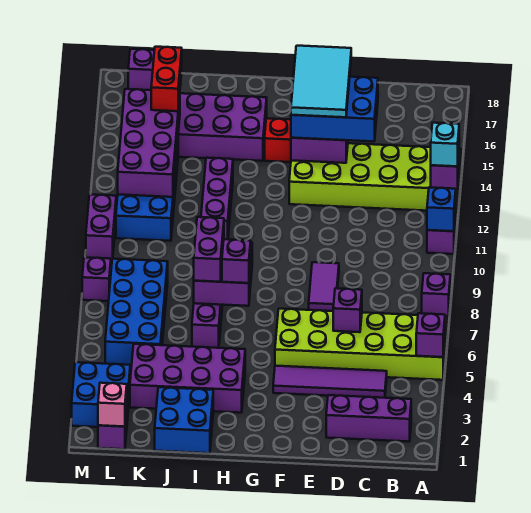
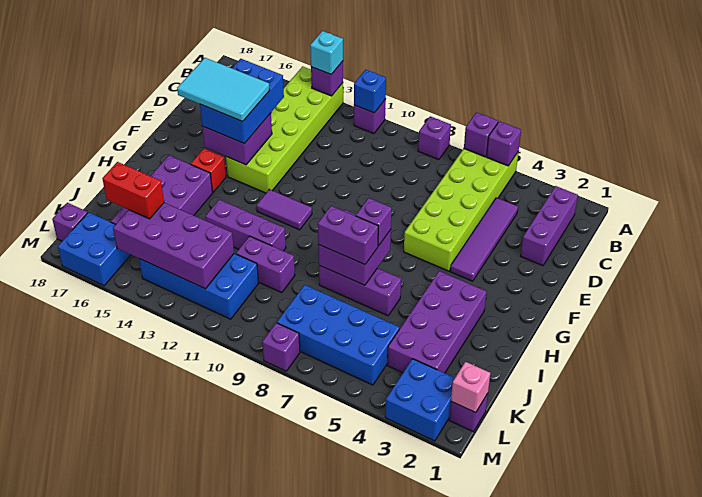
purple 1x1 brick [333,288,362,332] -> purple 1x1 brick moved to [464,112,498,157]
purple 1x2 tile [309,262,339,311] -> purple 1x2 tile moved to [257,189,312,230]
blue 2x2 brick [155,387,213,453] -> blue 2x2 brick moved to [58,212,131,286]
purple 1x2 brick [86,194,116,259] -> purple 1x2 brick moved to [236,236,295,293]

